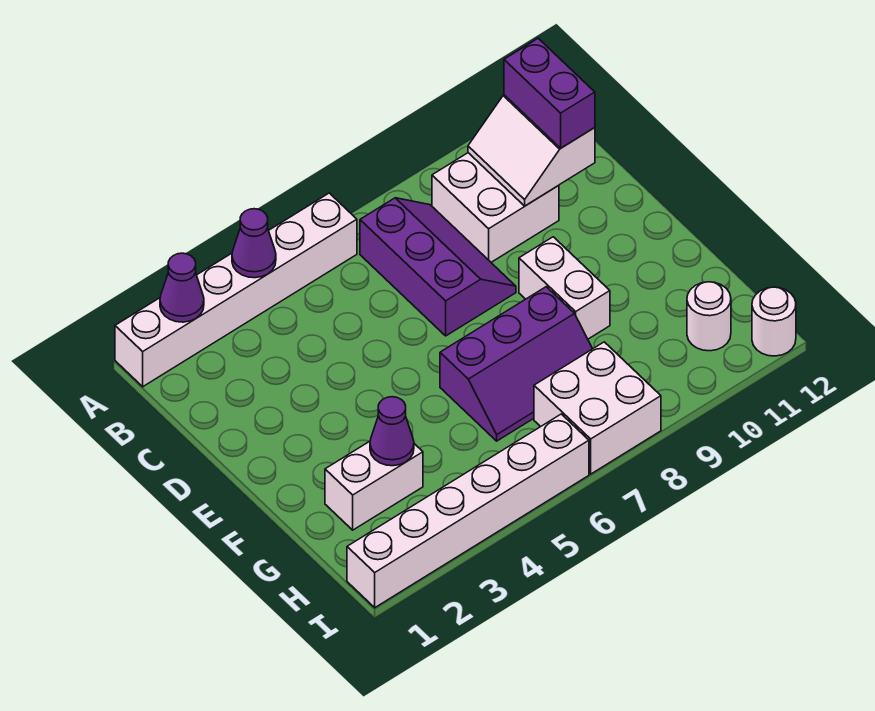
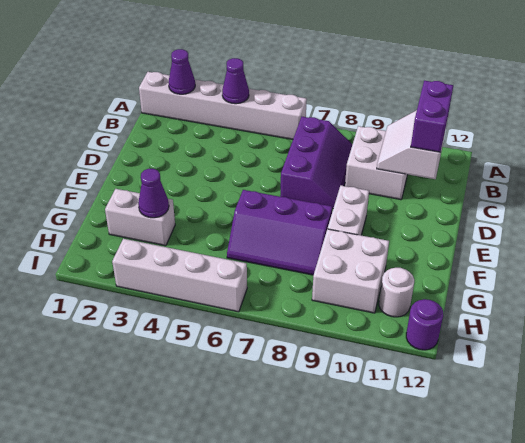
white 2x2 brick [534,342,661,474] -> white 2x2 brick moved to [312,229,389,313]
white 1x6 brick [347,414,589,608] -> white 1x4 brick [112,239,247,312]
white 1x1 round brick [752,287,796,356] -> purple 1x1 round brick [406,299,443,350]

